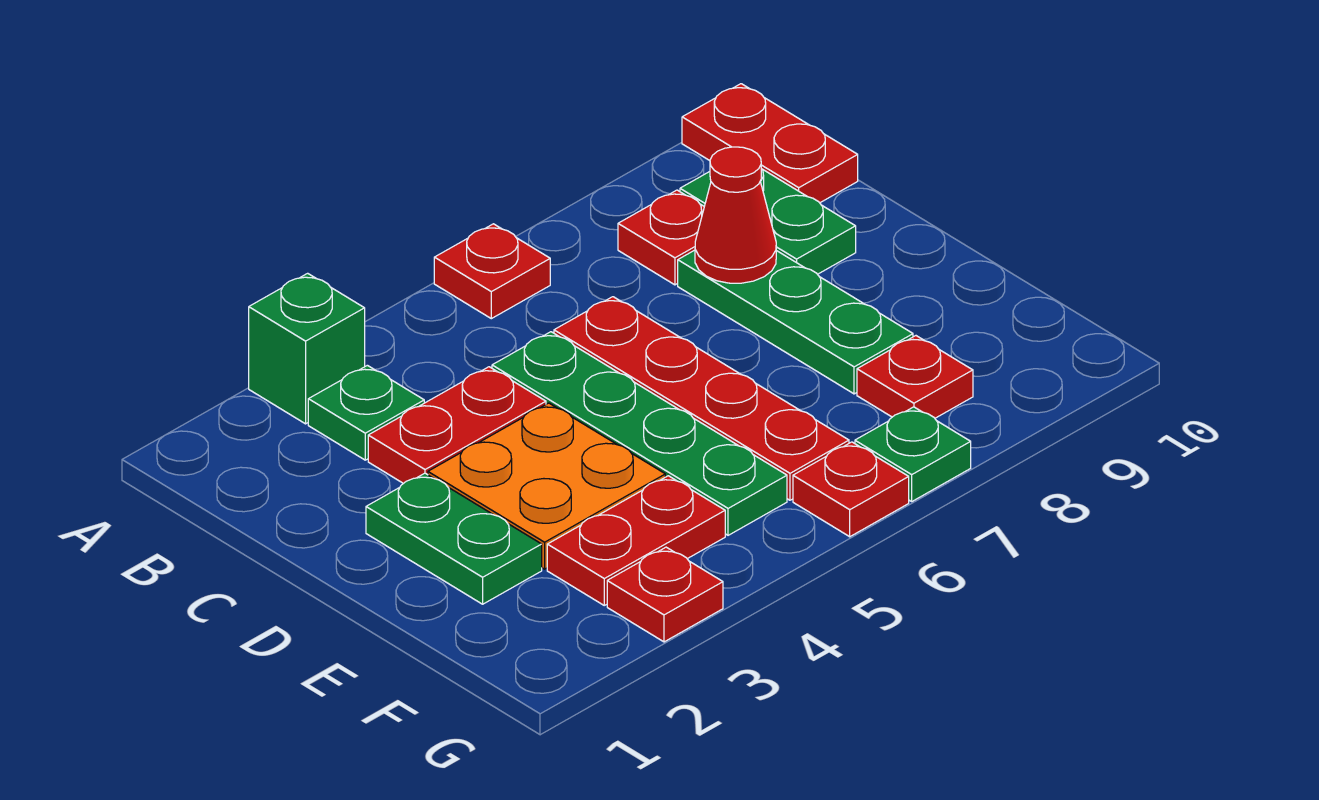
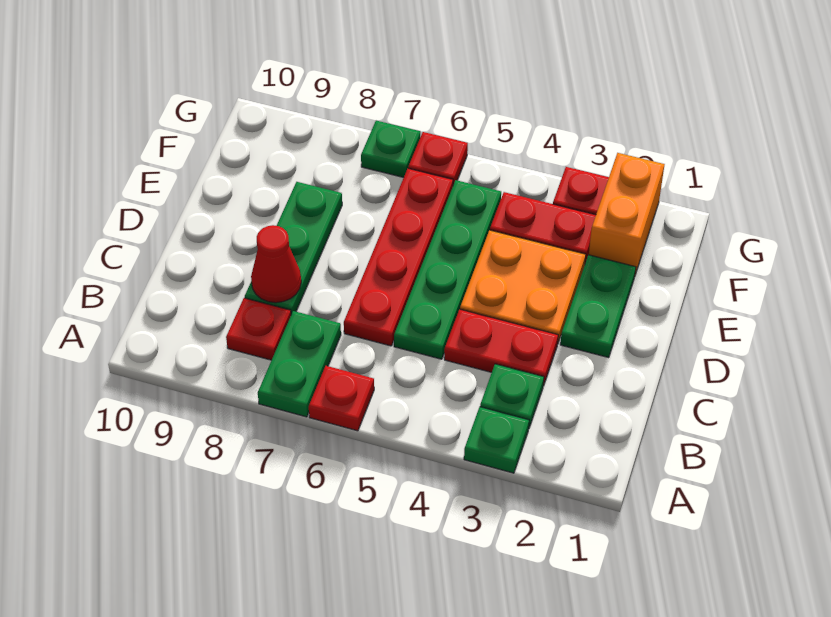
green 1x1 brick [249,273,365,424] -> green 1x1 plate [464,407,529,473]
red 1x2 plate [682,84,858,203] -> none
green 1x2 plate [680,169,856,274] -> green 1x2 plate moved to [258,311,341,417]
none -> orange 1x2 brick [589,153,665,275]
red 1x1 plate [857,336,973,418] -> none

